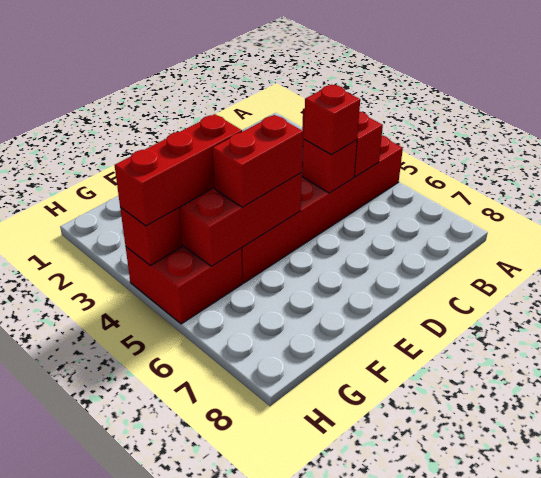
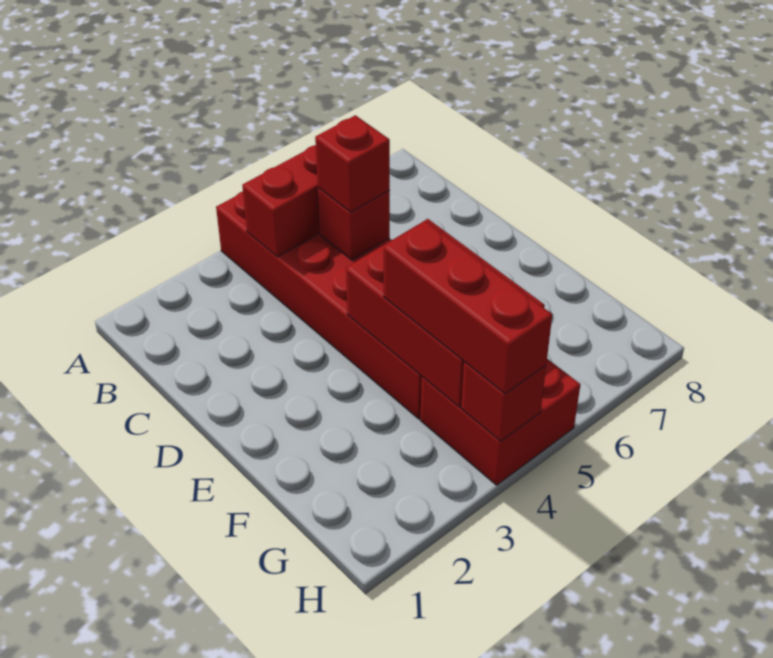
red 1x2 brick [213,115,303,207] -> none

